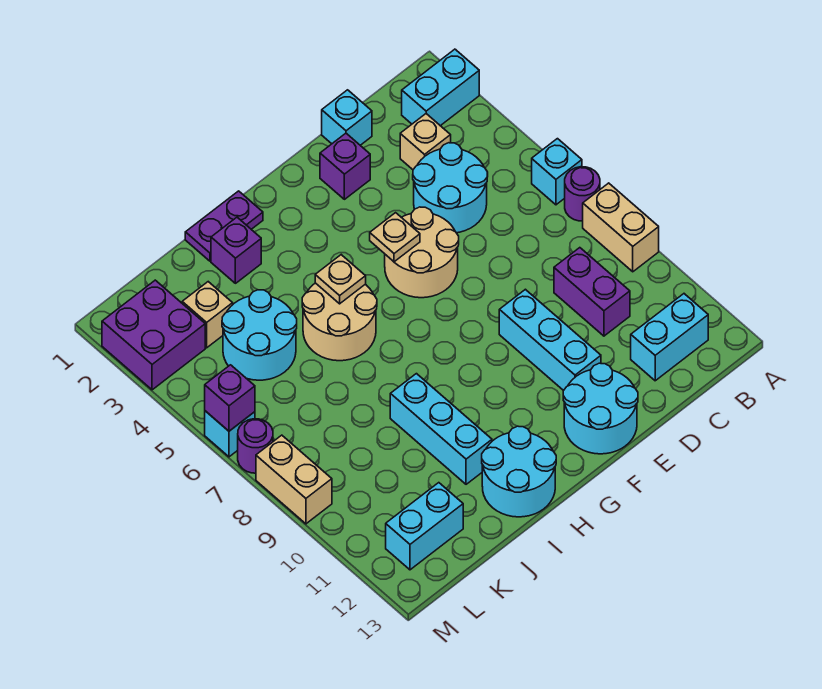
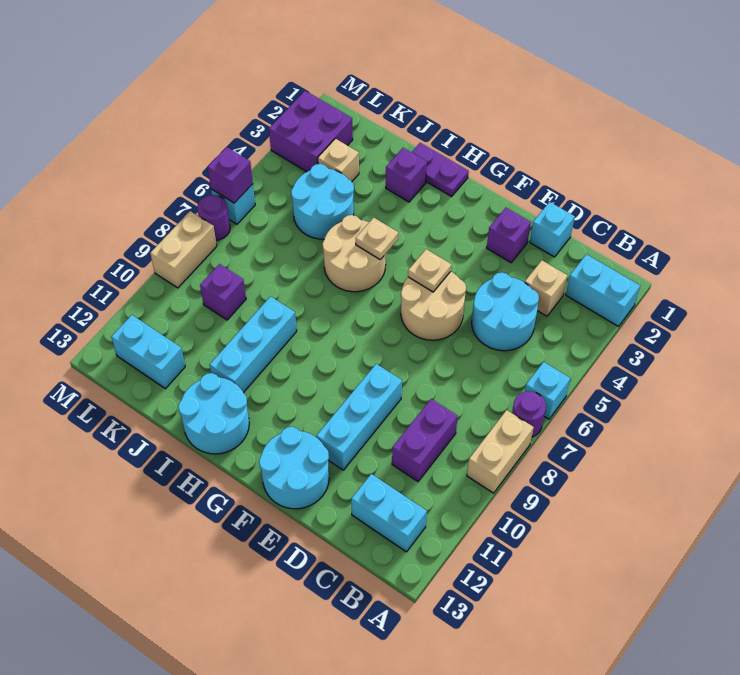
none -> purple 1x1 brick [200,264,246,320]

